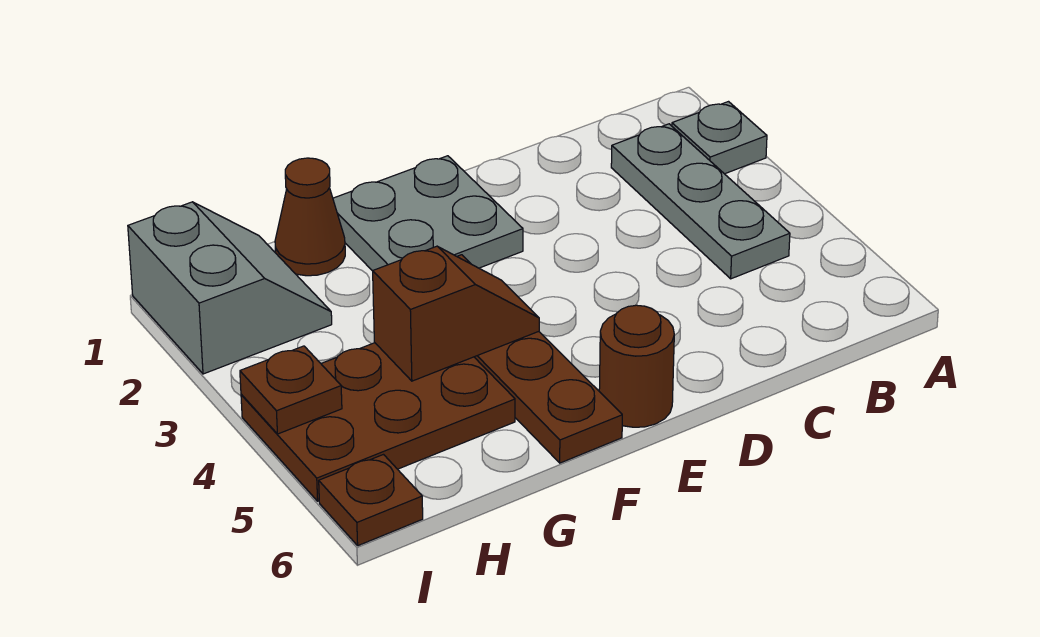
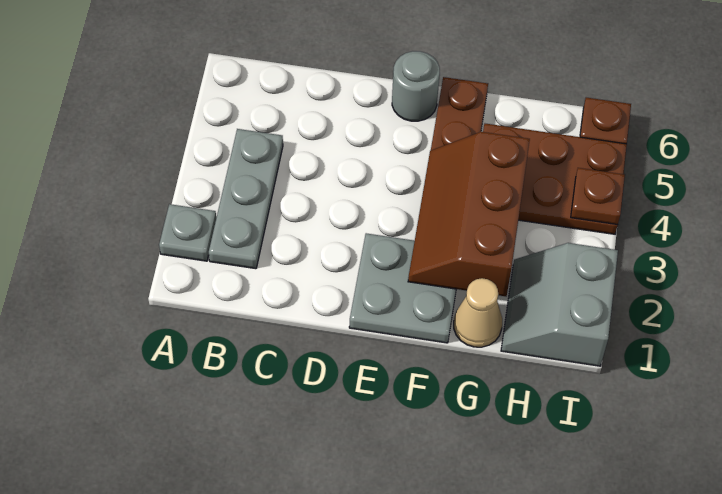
brown 1x1 round brick [599,305,674,427] -> grey 1x1 round brick [392,51,440,121]
brown 1x2 slope [373,246,539,381] -> brown 2x3 slope [408,132,530,296]
brown 1x1 cone [275,158,345,276] -> tan 1x1 cone [454,278,502,347]

